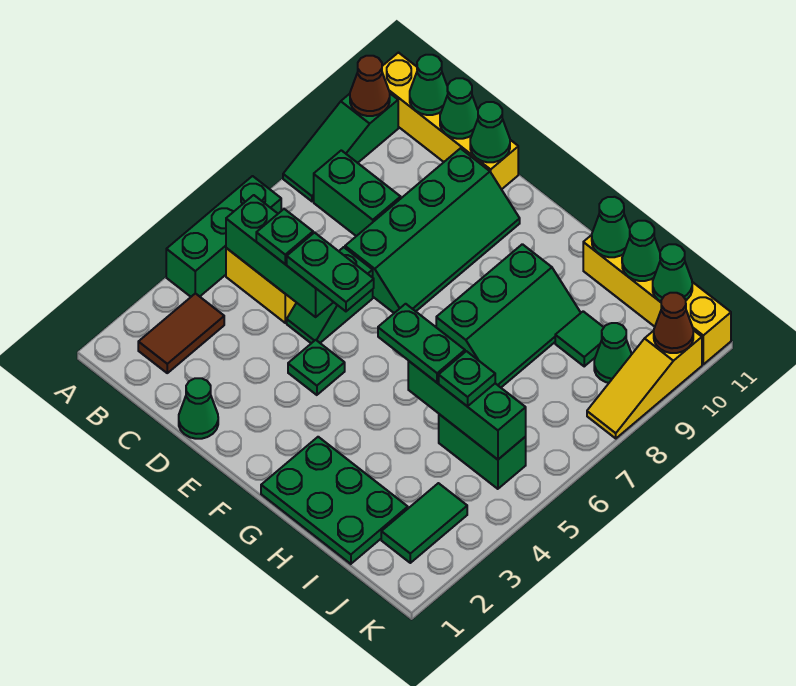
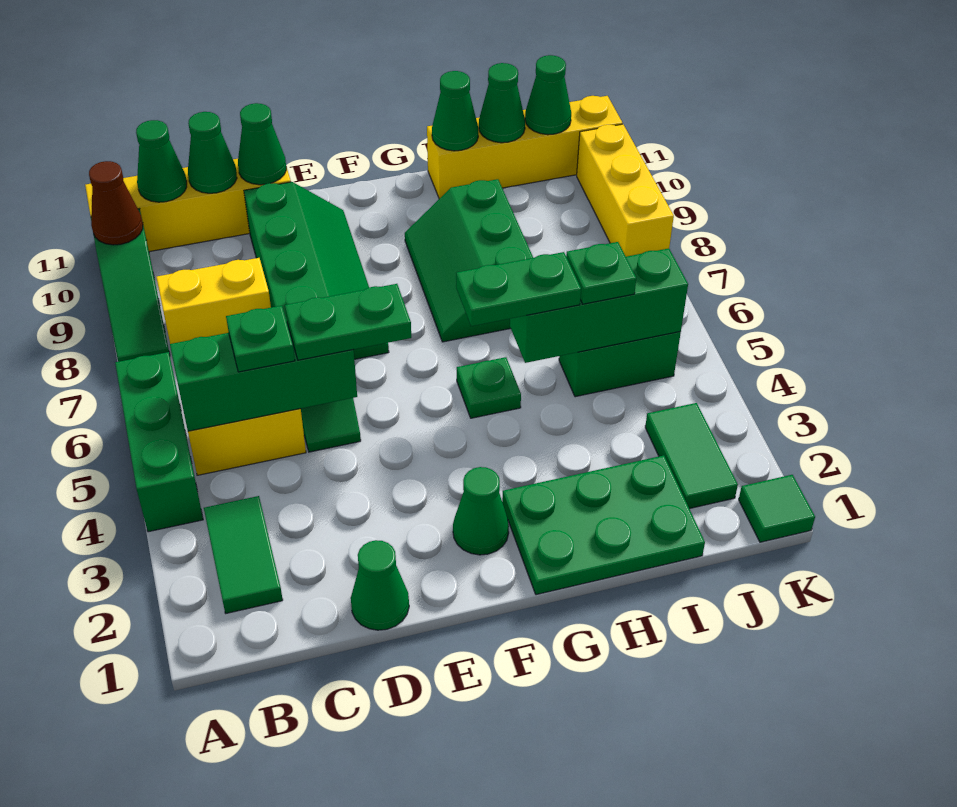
brown 1x2 tile [138,293,224,373] -> green 1x2 tile [204,496,283,613]
green 1x2 brick [314,150,401,236] -> yellow 1x2 brick [156,258,271,344]
green 1x1 plate [288,340,345,395] -> green 1x1 plate moved to [457,357,521,418]
green 2x3 slope [436,244,581,387] -> green 2x3 slope turned to [405,179,533,342]
green 1x1 tile [555,311,604,366] -> green 1x1 tile moved to [739,475,815,542]
green 1x1 cone [594,323,632,383] -> green 1x1 cone moved to [453,467,509,555]
yellow 1x3 slope [587,330,702,438] -> yellow 1x3 brick [577,124,674,257]
brown 1x1 cone [654,293,693,353] -> none

